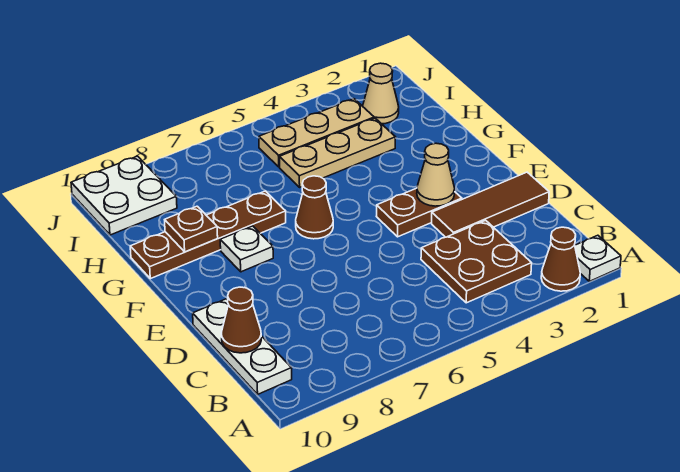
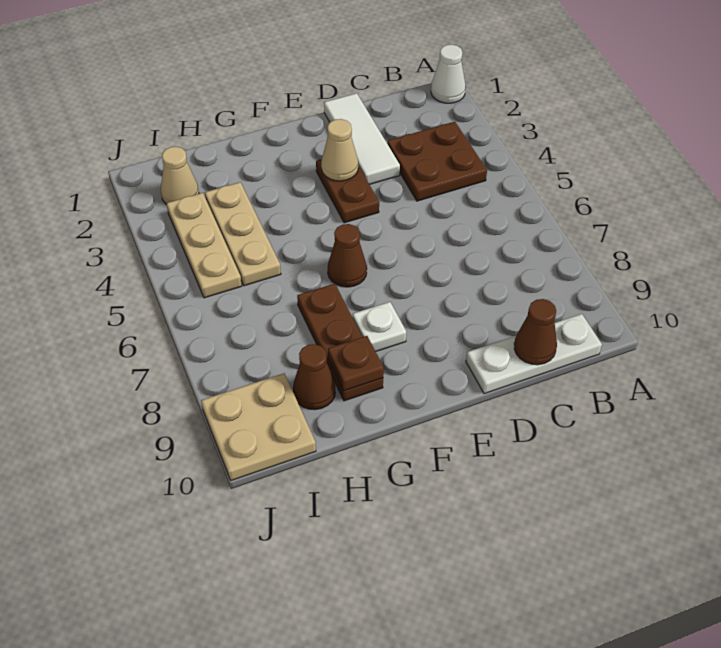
white 1x1 plate [575,235,621,281] -> white 1x1 cone [431,45,466,103]
brown 1x1 cone [541,227,580,291] -> brown 1x1 cone moved to [293,344,335,410]
brown 1x3 tile [432,172,549,237] -> white 1x3 tile [324,93,400,185]
brown 1x4 plate [130,191,286,279] -> brown 1x3 plate [297,283,383,401]
white 2x2 plate [71,156,177,235] -> tan 2x2 plate [201,373,316,480]

